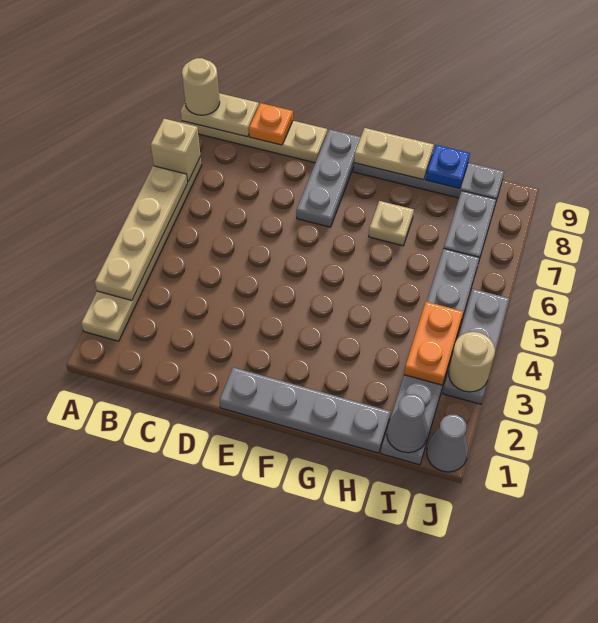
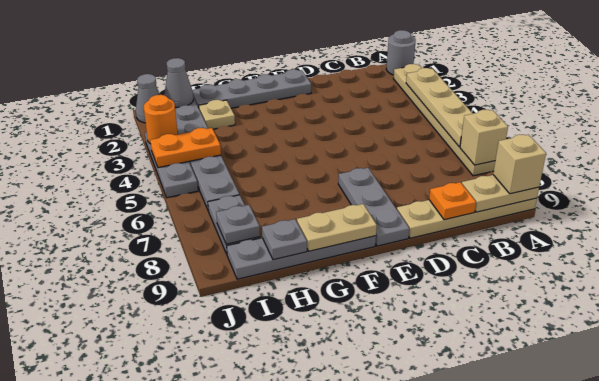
none -> grey 1x1 round brick [386,30,416,75]
tan 1x1 round brick [182,58,220,115] -> tan 1x1 brick [493,135,546,194]
tan 1x1 plate [369,201,414,246] -> tan 1x1 plate moved to [199,100,235,129]
blue 1x1 plate [426,145,470,188] -> grey 1x1 plate [262,219,307,260]
orange 1x2 plate [404,302,463,385] -> orange 1x2 plate turned to [150,128,221,168]
none -> grey 1x1 plate [216,205,260,244]
tan 1x1 round brick [449,332,495,392] -> orange 1x1 round brick [144,95,178,143]

